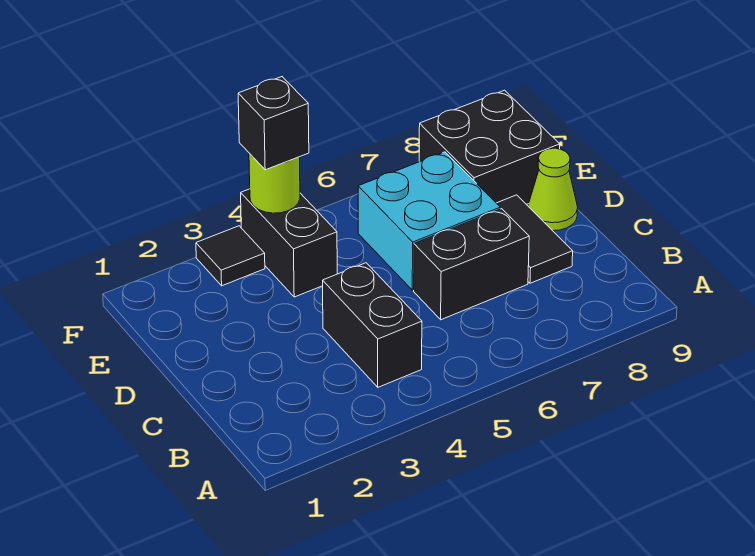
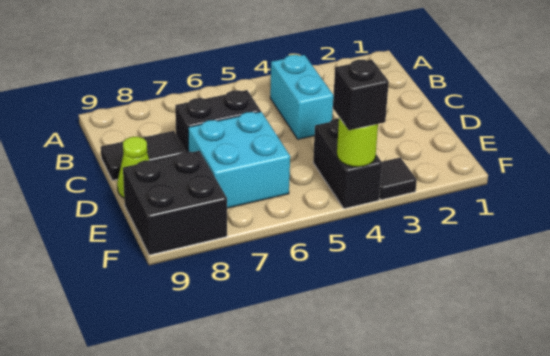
black 1x2 brick [323,263,422,387] -> cyan 1x2 brick [270,55,333,139]
black 1x2 tile [497,195,573,283] -> black 1x2 tile turned to [101,131,186,180]

